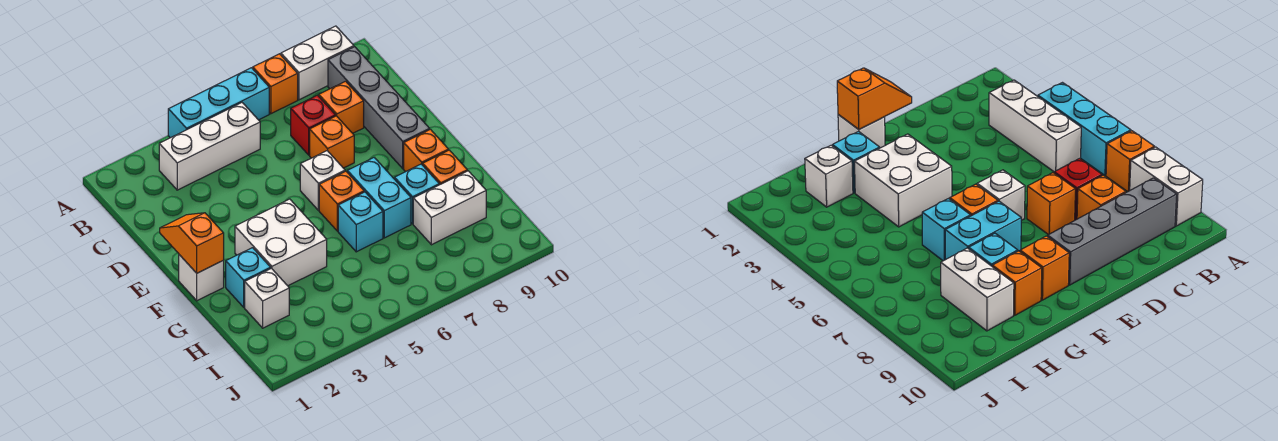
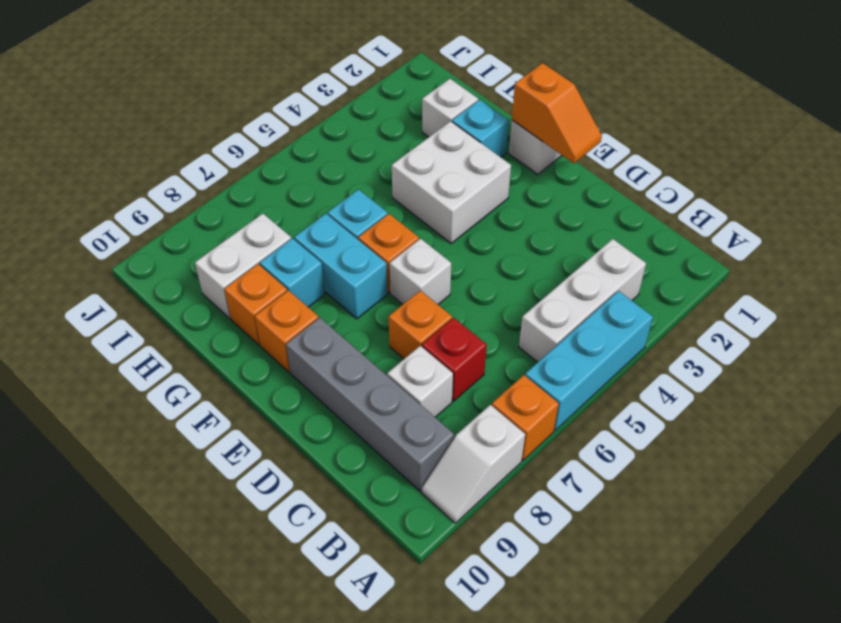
white 1x2 brick [281,26,354,100] -> white 1x2 slope [422,405,525,523]
orange 1x1 brick [319,81,364,133] -> white 1x1 brick [387,346,453,417]

